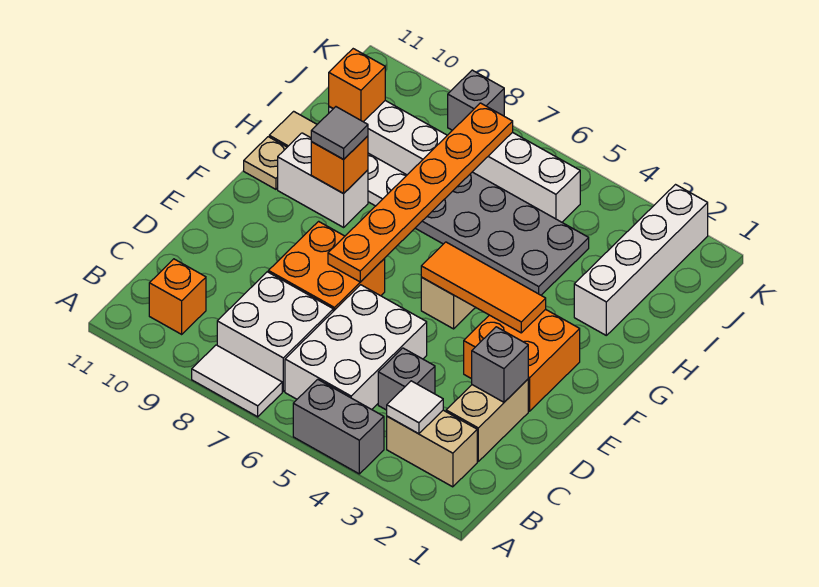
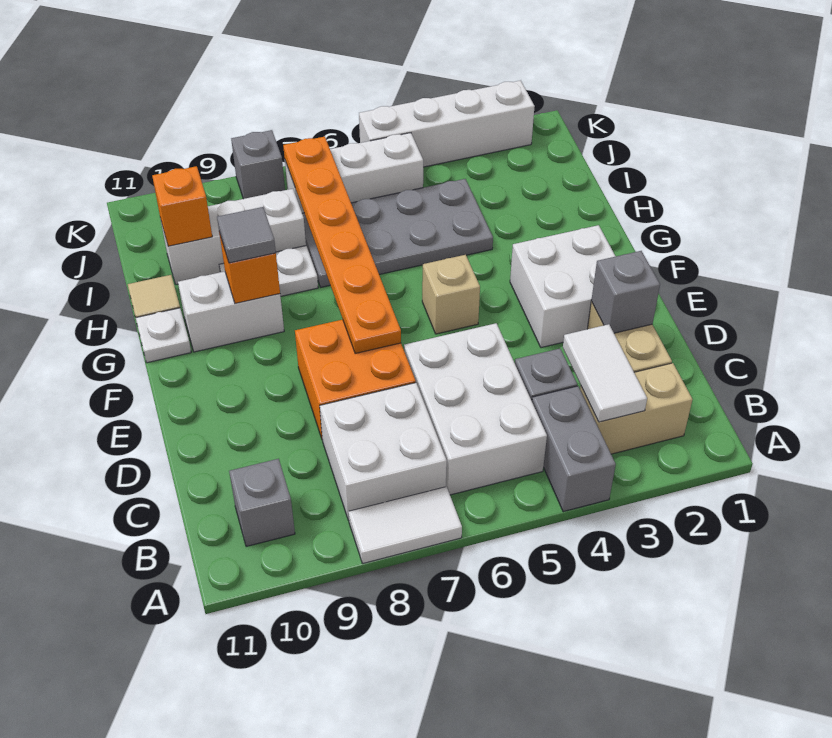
grey 1x2 brick [293,379,384,474] -> grey 1x2 brick turned to [532,386,616,512]
white 1x1 tile [387,381,443,434] -> white 1x2 tile [563,324,647,422]
orange 1x1 brick [149,259,206,334] -> grey 1x1 brick [229,459,295,547]
orange 2x2 brick [464,309,580,411] -> white 2x2 brick [510,225,616,348]
orange 1x3 tile [421,242,546,333] -> none
tan 1x1 plate [244,137,287,189] -> white 1x1 plate [136,308,191,363]
white 1x4 brick [574,185,708,335] -> white 1x4 brick turned to [359,80,535,167]

